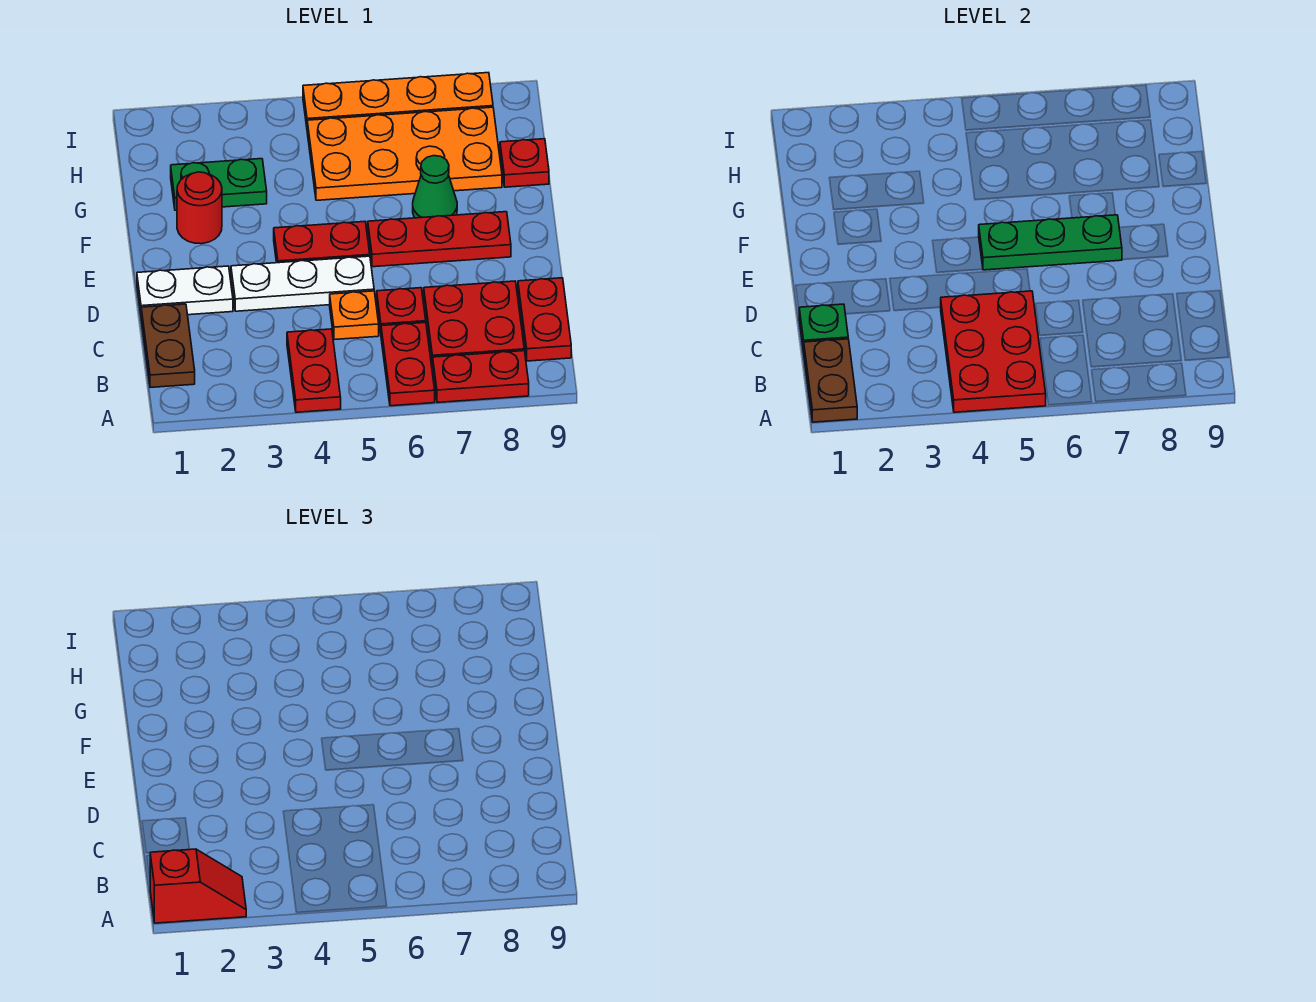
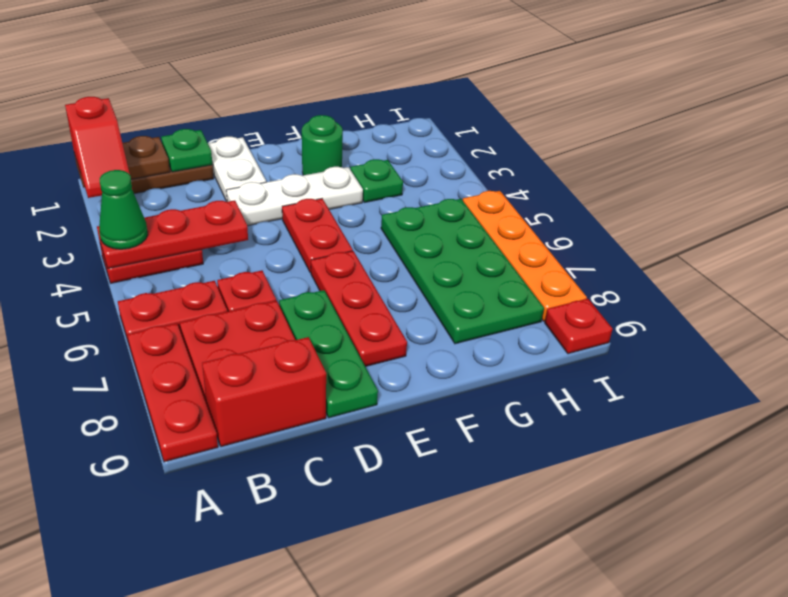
red 2x3 plate [940,291,1046,412] -> red 1x3 plate [97,200,248,268]
red 1x2 plate [433,351,529,403] -> red 1x3 plate [128,323,218,462]
red 1x2 plate [518,278,571,361] -> red 1x2 brick [202,337,326,447]
orange 1x1 plate [330,291,379,340] -> none
white 1x3 plate [231,256,374,311] -> white 1x3 plate turned to [226,167,363,226]
green 1x3 plate [979,215,1122,270] -> green 1x3 plate moved to [279,290,378,418]
red 1x1 round brick [177,172,222,244] -> green 1x1 round brick [302,115,343,175]
green 1x1 cone [413,156,457,218] -> green 1x1 cone moved to [99,170,148,249]
green 1x2 plate [171,159,267,210] -> green 1x1 plate [350,159,403,203]
orange 2x4 plate [307,107,502,200] -> green 2x4 plate [381,199,544,344]
red 1x1 plate [500,139,549,187] -> red 1x1 plate moved to [545,299,612,354]

